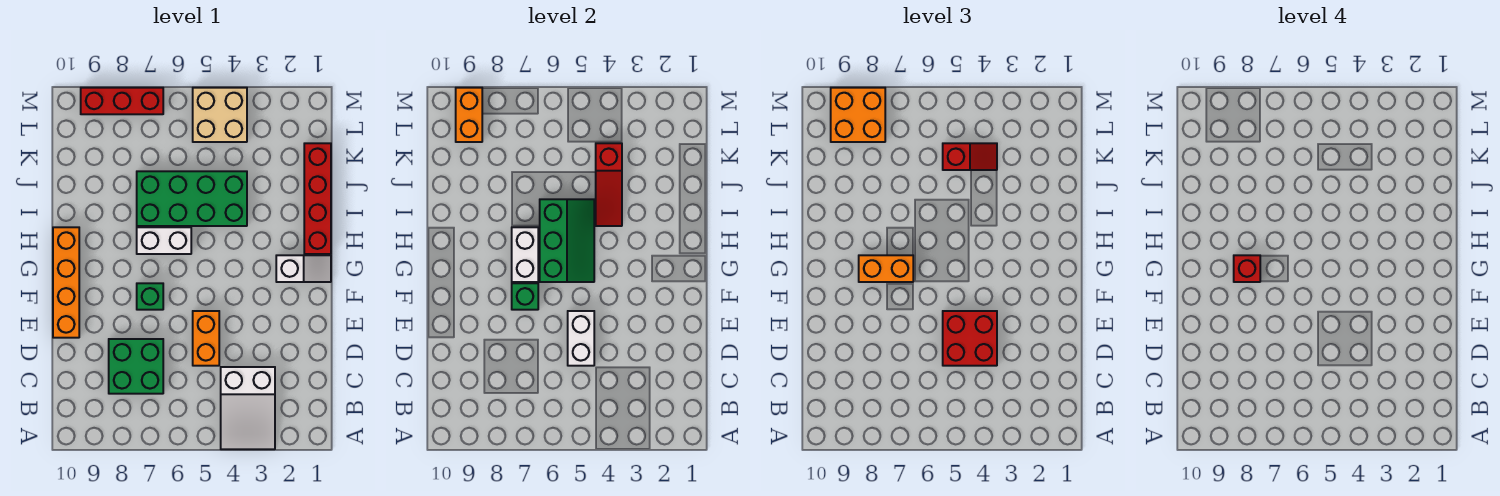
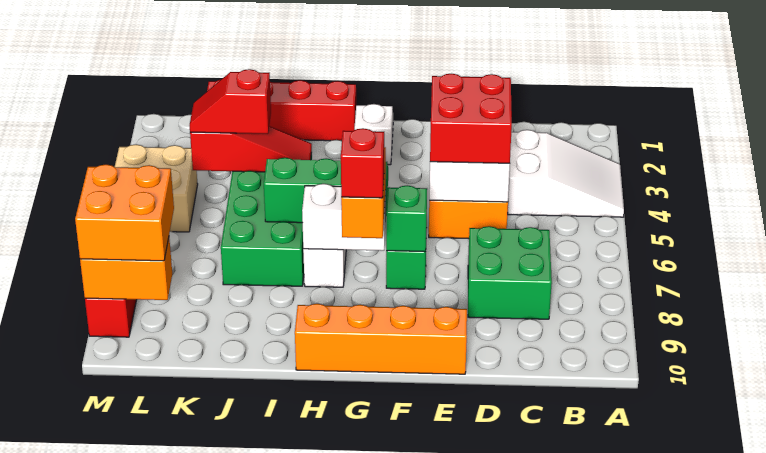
red 1x2 slope [943,143,997,170] -> red 1x2 slope turned to [190,69,271,134]

